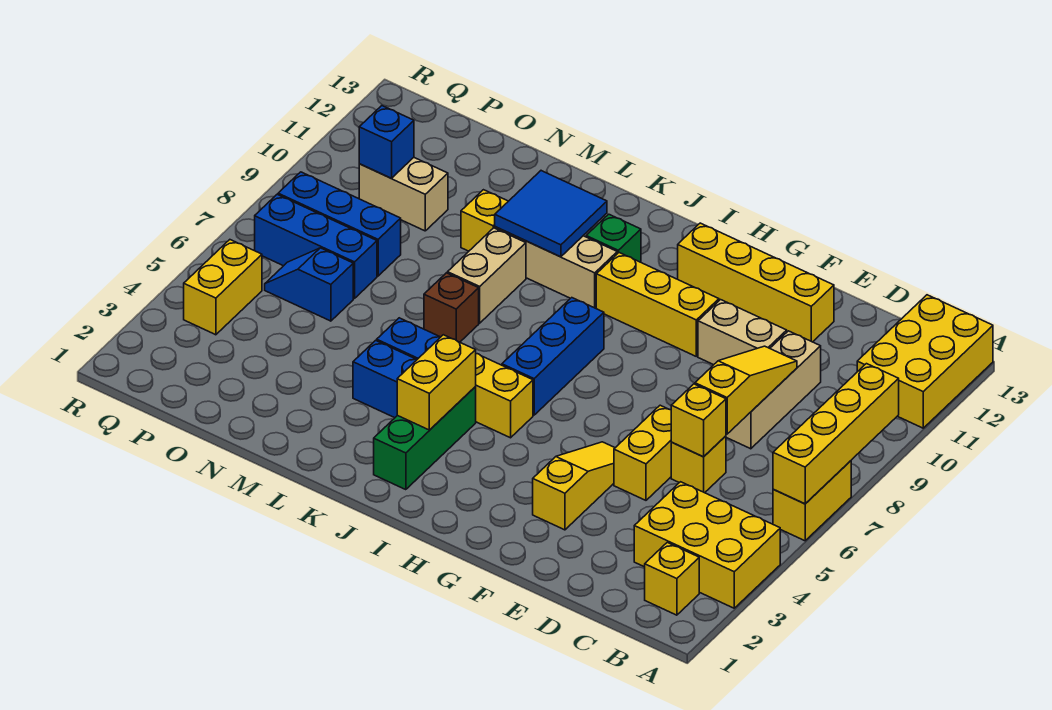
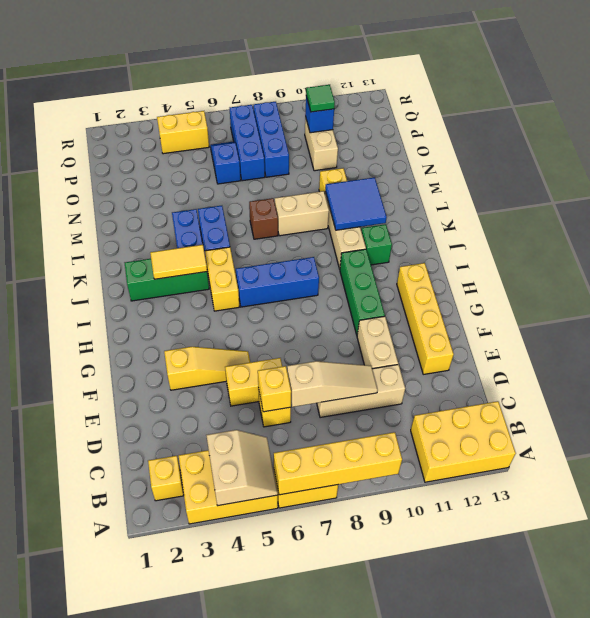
yellow 2x3 brick [634,482,780,608] -> yellow 2x3 brick turned to [179,450,278,524]
none -> tan 2x2 slope [206,430,278,506]
yellow 1x3 slope [695,346,797,434] -> tan 1x3 slope [287,361,378,407]
yellow 1x3 brick [596,253,719,356] -> green 1x3 brick [340,249,385,335]
yellow 1x2 brick [397,335,476,430] -> yellow 1x2 tile [150,245,207,279]
none -> green 1x1 tile [306,85,335,112]

